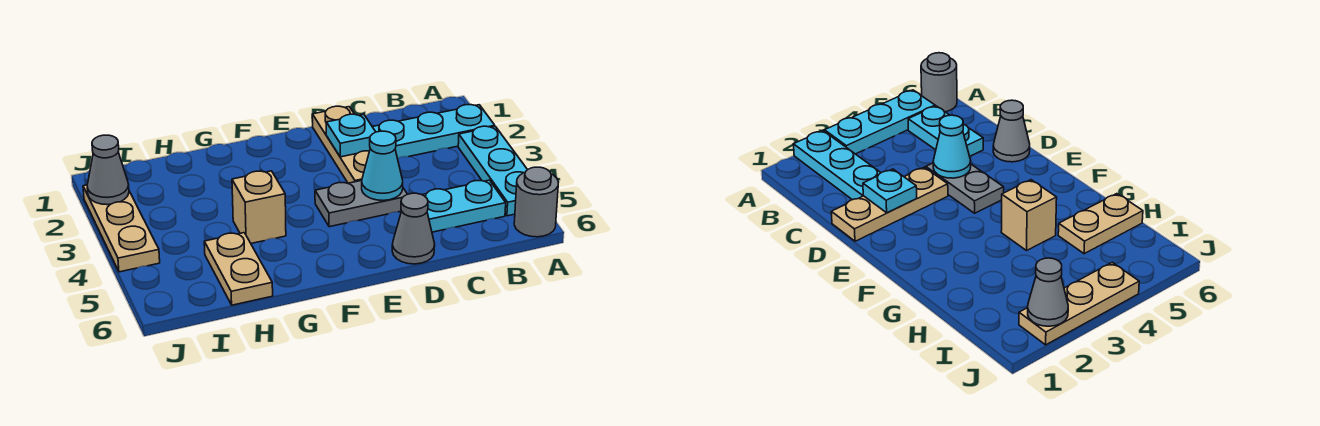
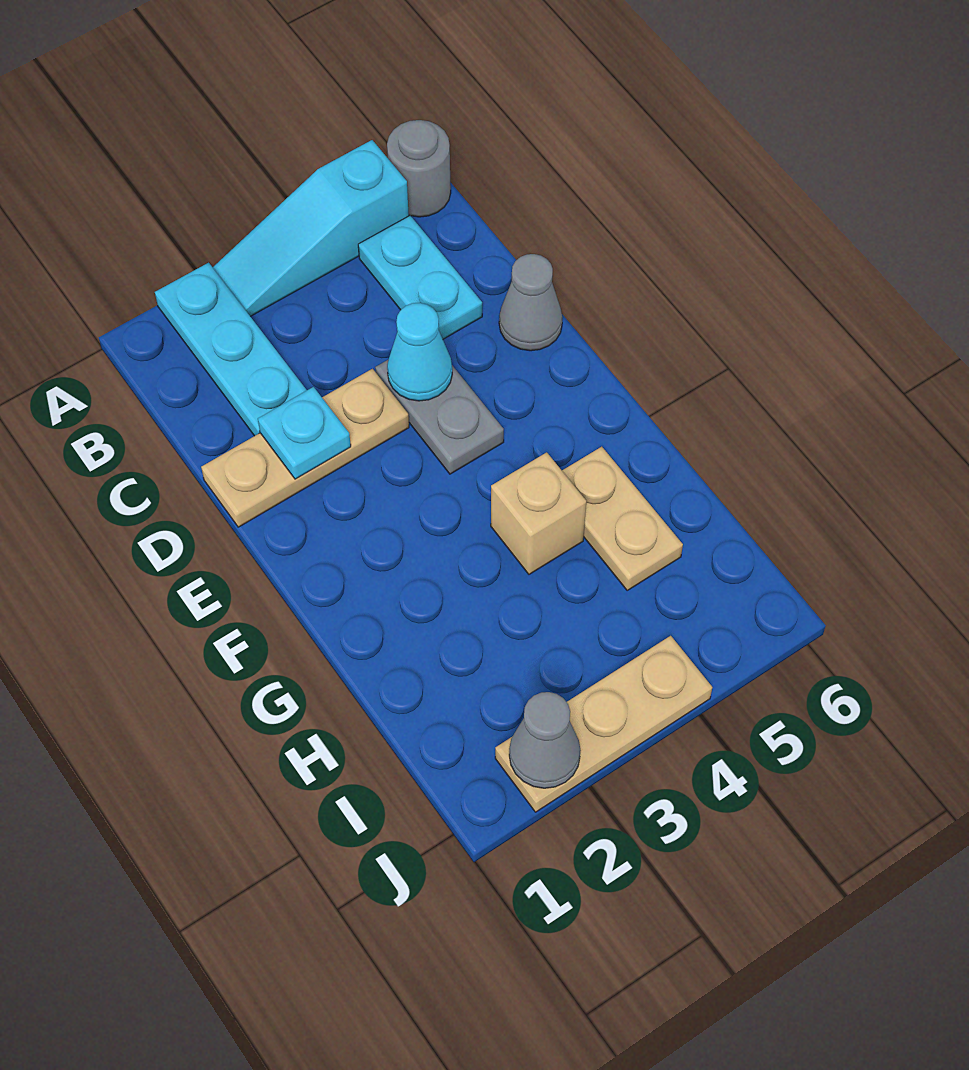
cyan 1x3 plate [458,126,527,216] -> cyan 1x3 slope [213,140,409,316]
tan 1x2 plate [204,233,273,305] -> tan 1x2 plate turned to [562,447,683,590]

